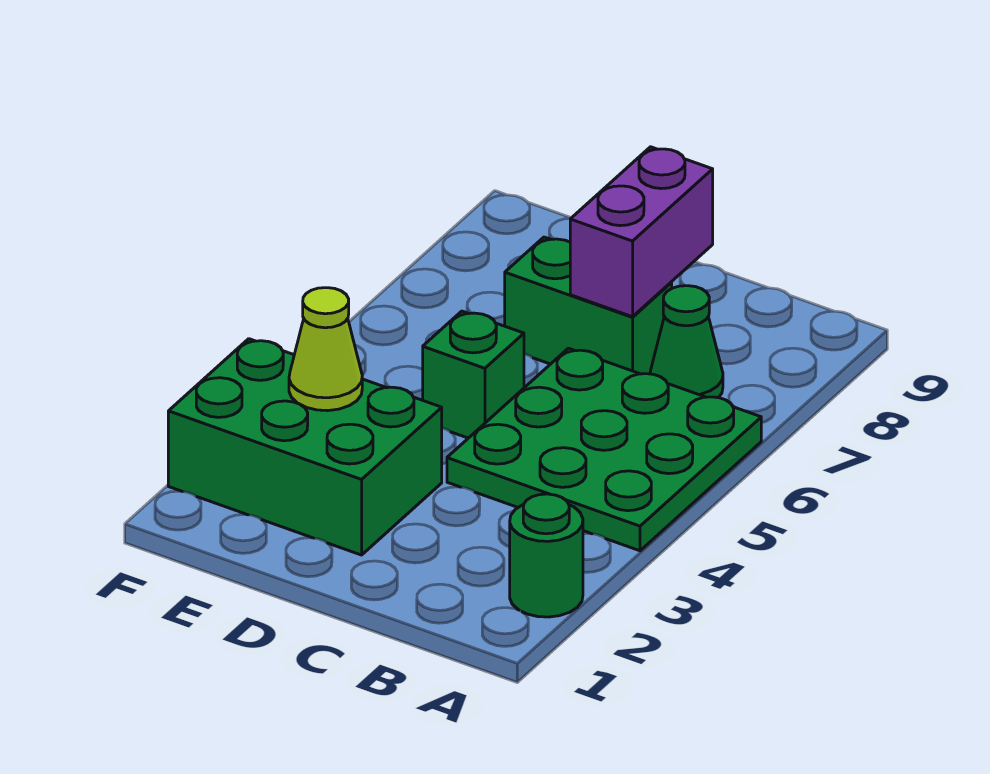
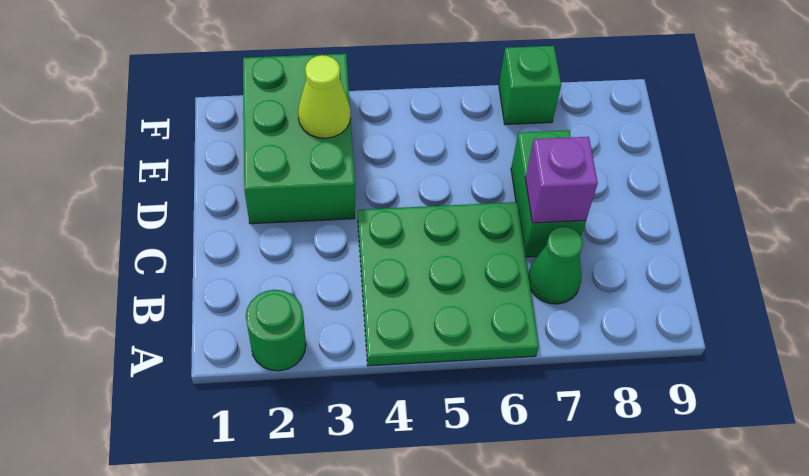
purple 1x2 brick [570,147,713,317] -> purple 1x1 brick [525,137,598,223]
green 1x1 brick [423,311,524,438] -> green 1x1 brick moved to [499,46,561,124]

